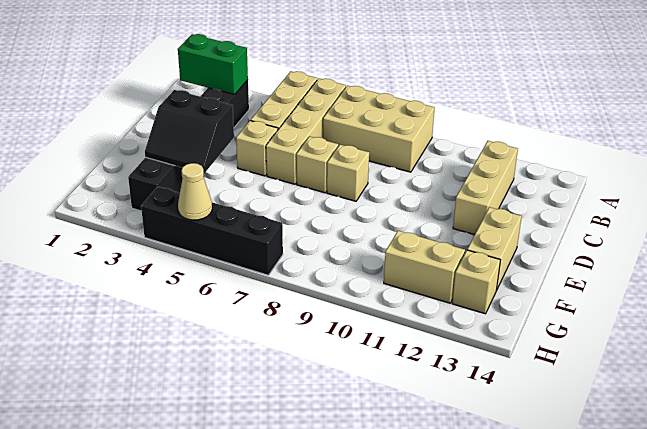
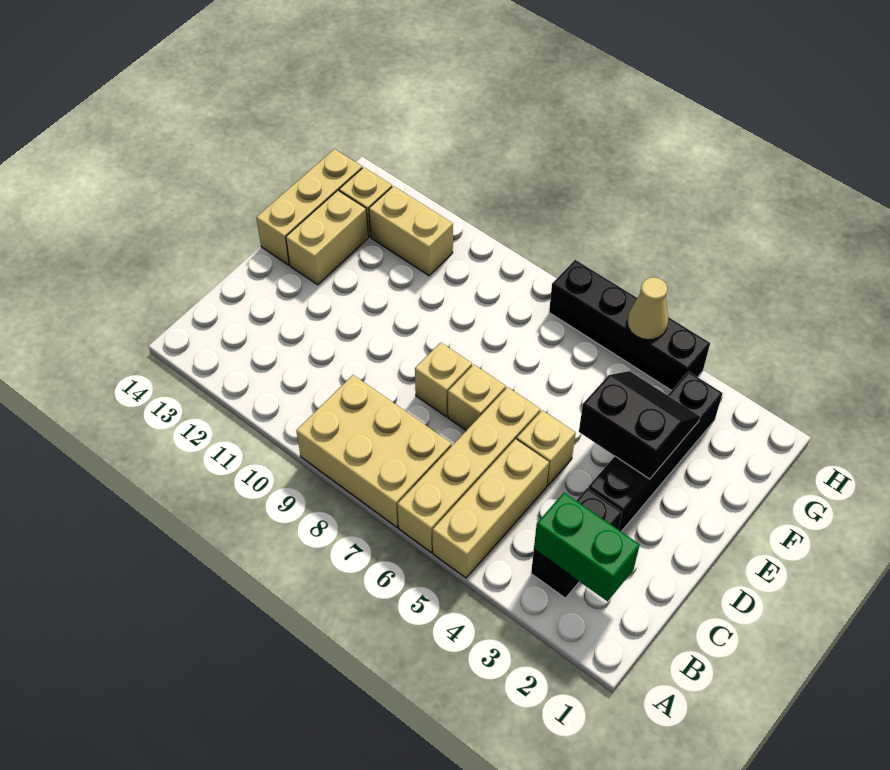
tan 1x3 brick [453,141,518,235] -> tan 1x3 brick moved to [256,149,362,265]

